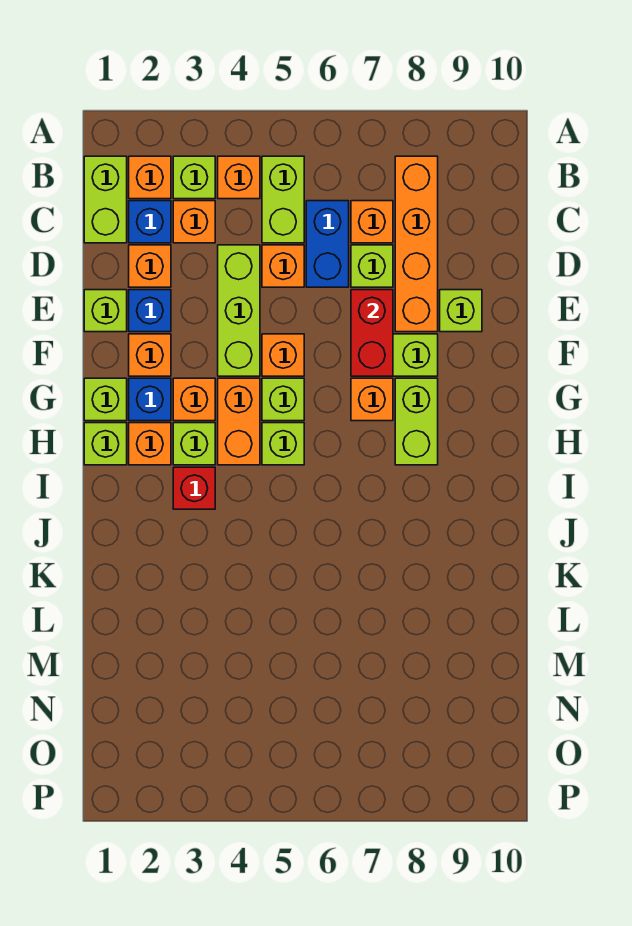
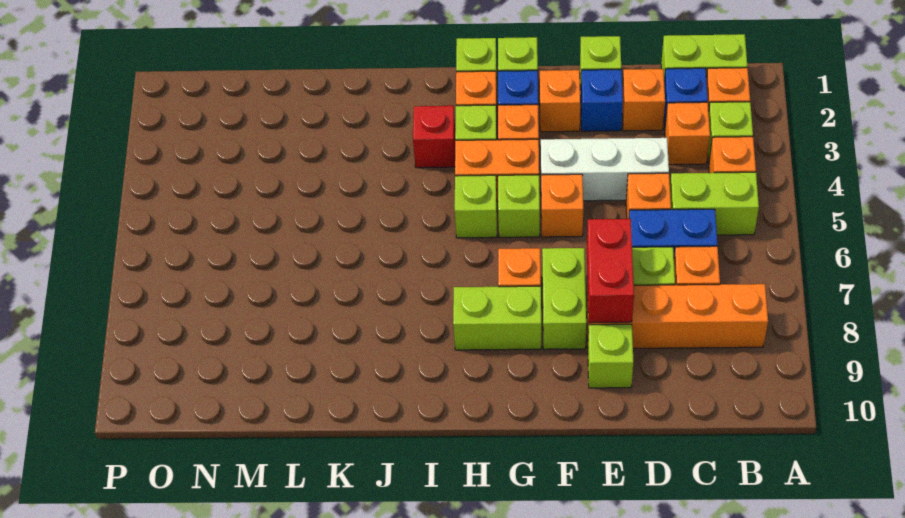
lime 1x3 brick [218,245,260,376] -> white 1x3 brick [541,138,669,201]
red 1x2 brick [351,290,393,376] -> red 1x2 brick turned to [587,219,634,323]

